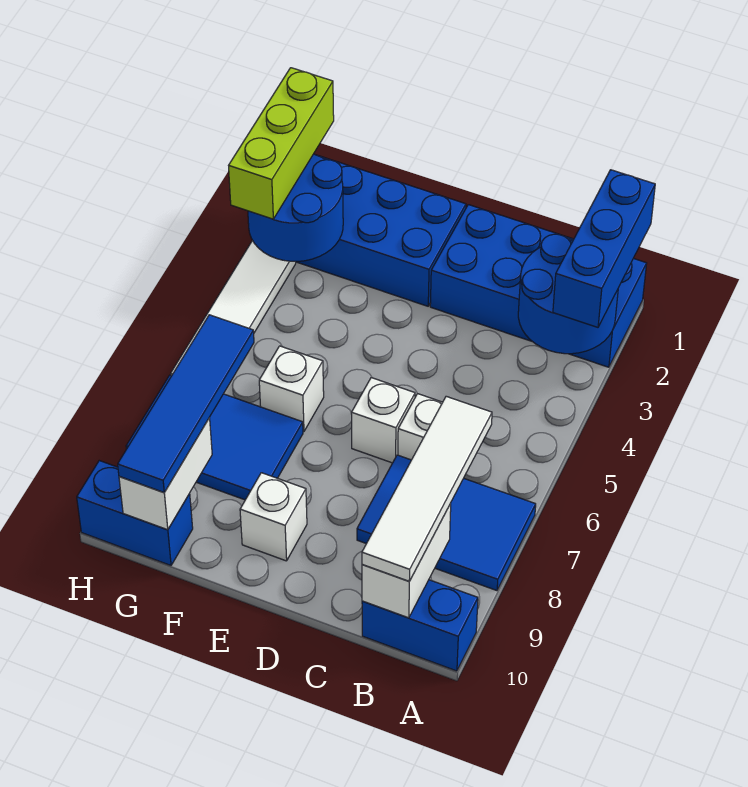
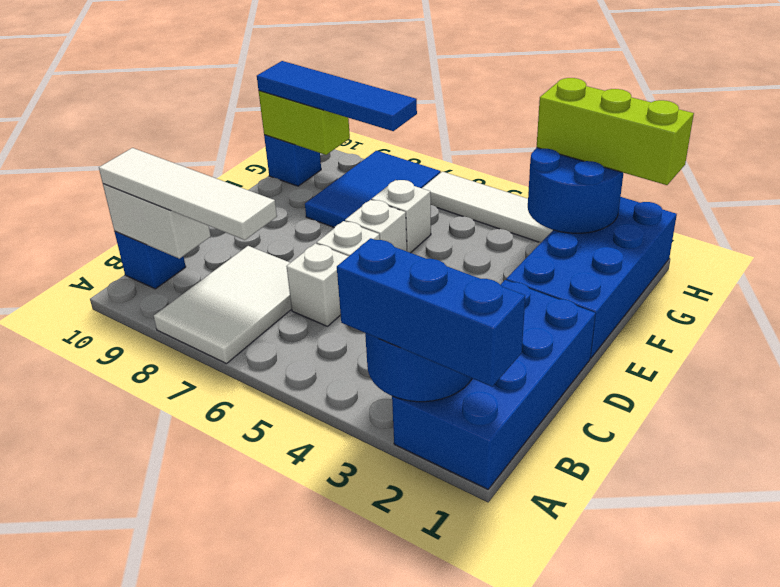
blue 2x3 tile [357,455,536,591] -> white 2x3 tile [154,246,292,364]
blue 1x2 brick [362,580,478,671] -> blue 1x1 brick [115,232,186,289]
white 1x1 brick [240,473,307,561] -> white 1x1 brick moved to [345,200,407,251]
white 1x2 brick [119,418,212,530] -> lime 1x2 brick [259,91,350,155]
blue 1x2 brick [77,461,193,565] -> blue 1x1 brick [264,135,321,186]

